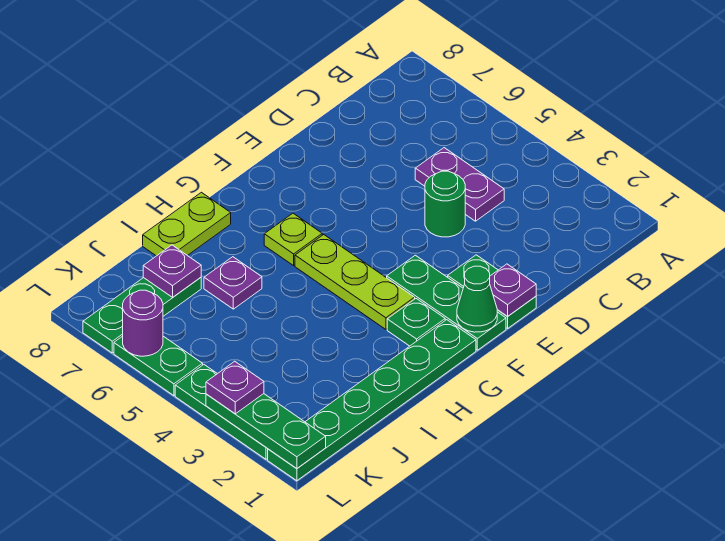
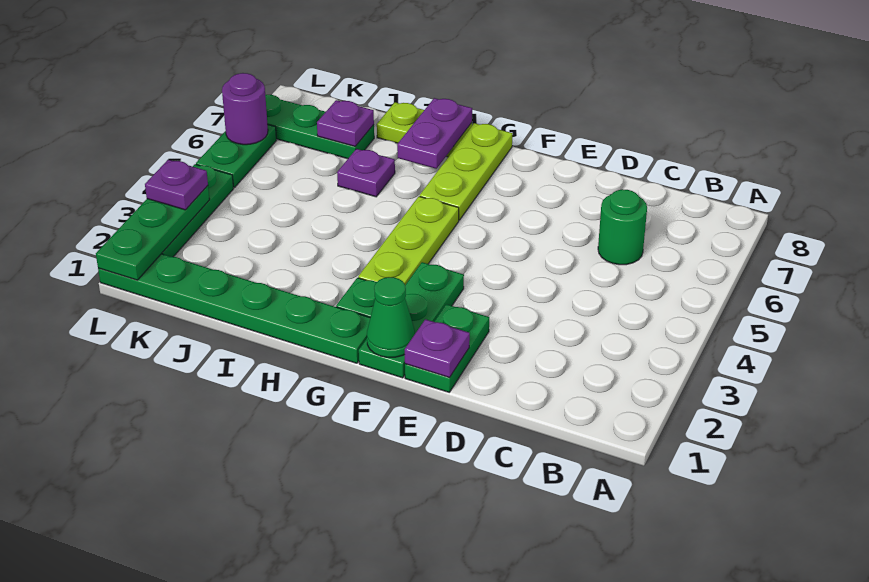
purple 1x2 plate [415,148,504,221] -> purple 1x2 plate moved to [397,98,472,169]
green 1x1 round brick [425,171,465,237] -> green 1x1 round brick moved to [598,189,647,265]
lime 1x1 plate [264,213,322,266] -> lime 1x3 plate [420,123,513,220]

